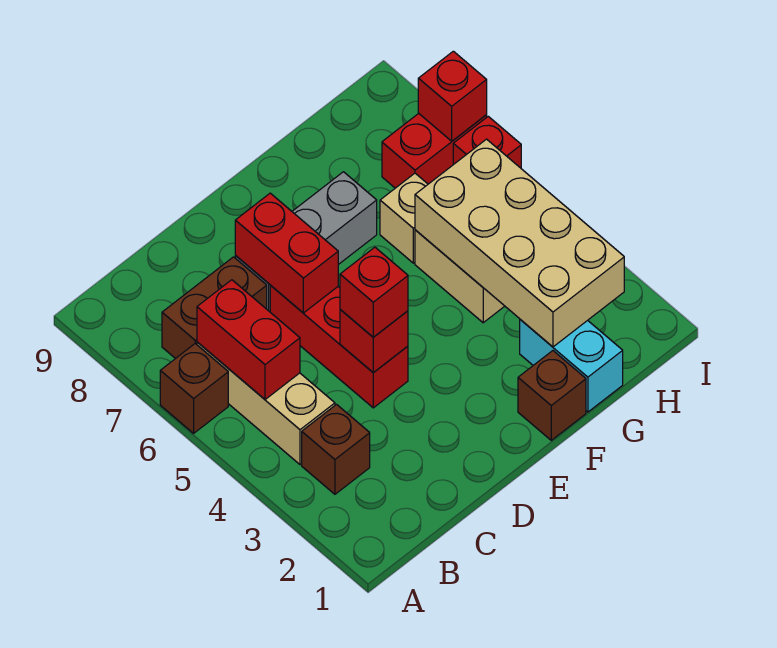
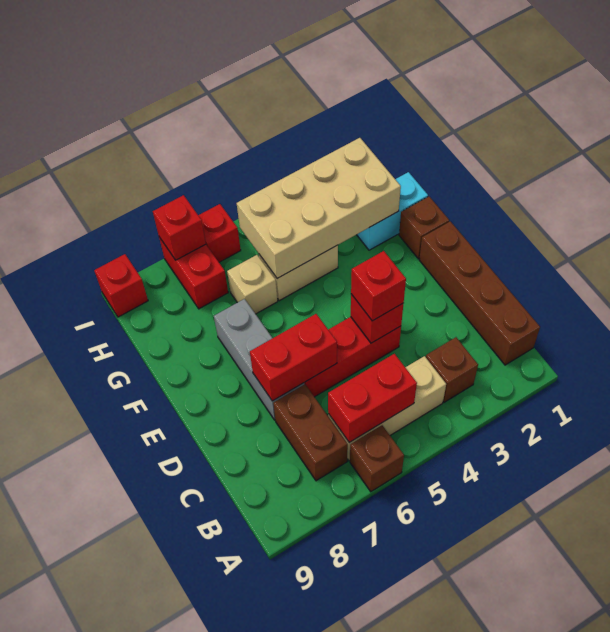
none -> brown 1x4 brick [419,221,540,365]
none -> red 1x1 brick [94,254,148,317]

